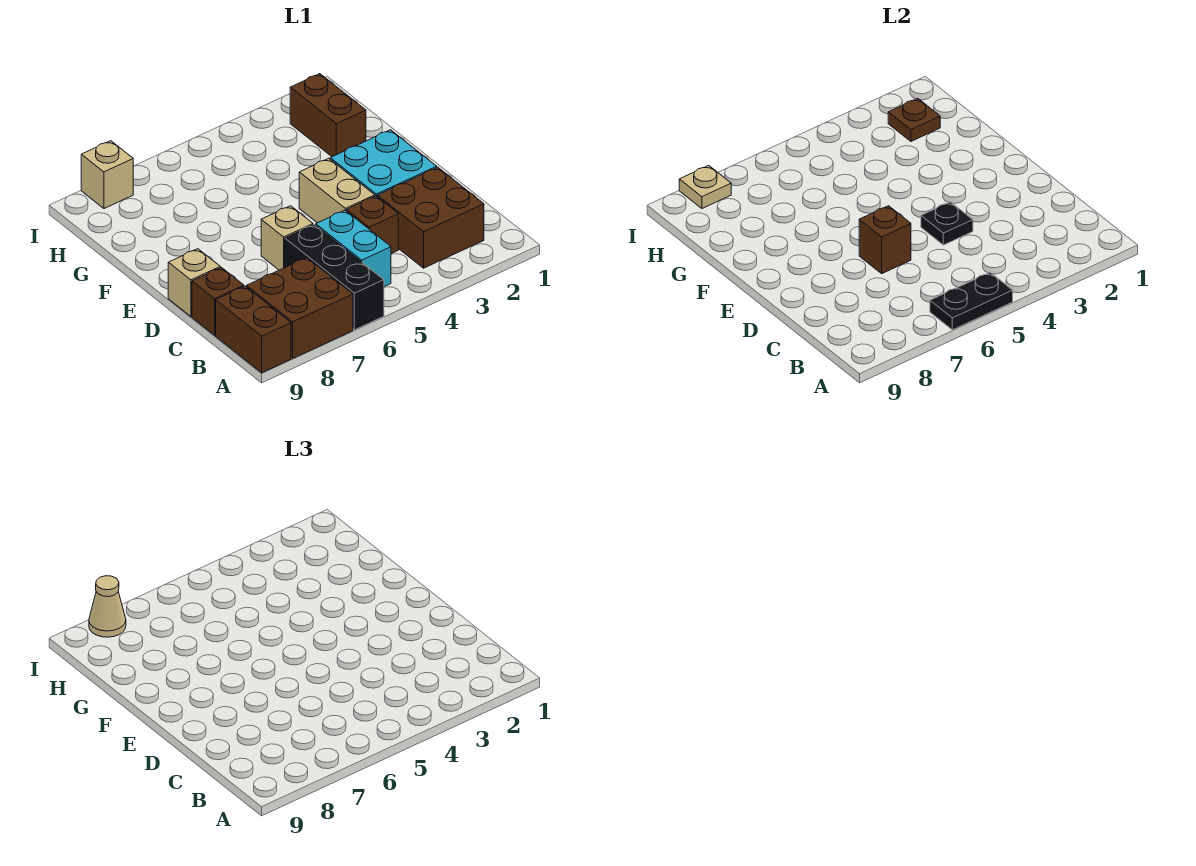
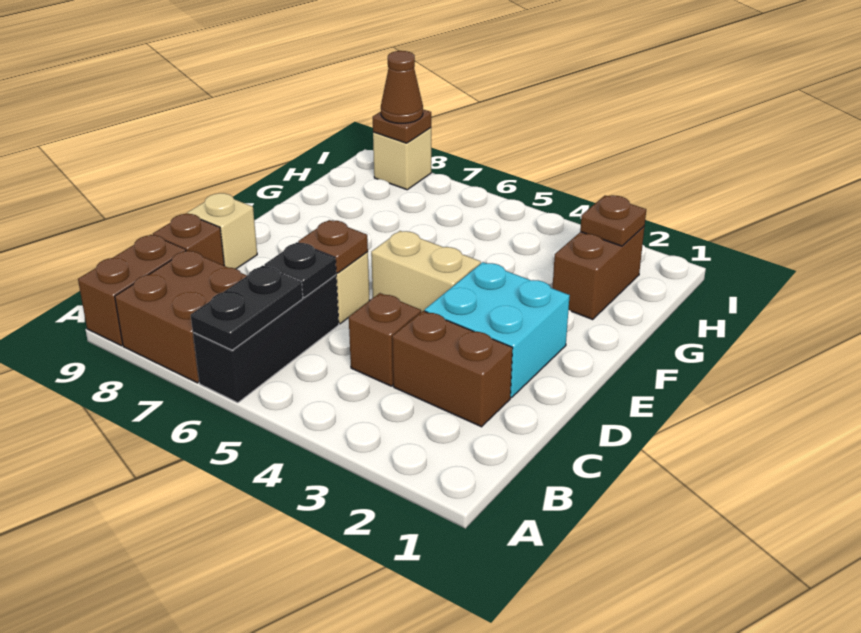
black 1x2 plate [930,272,1013,330] -> black 1x2 plate turned to [191,265,303,350]
brown 2x2 brick [377,167,484,268] -> brown 1x2 brick [392,311,513,427]
cyan 1x2 brick [316,210,391,286] -> none
tan 1x2 brick [299,158,375,223] -> tan 1x2 brick turned to [371,231,481,312]
black 1x1 plate [921,202,973,245] -> black 1x1 plate moved to [264,242,336,297]
brown 1x1 brick [859,206,911,273] -> brown 1x1 plate [298,220,368,273]
tan 1x1 plate [679,165,731,208] -> brown 1x1 plate [373,109,431,143]
tan 1x1 cone [89,576,126,637] -> brown 1x1 cone [381,51,423,123]

